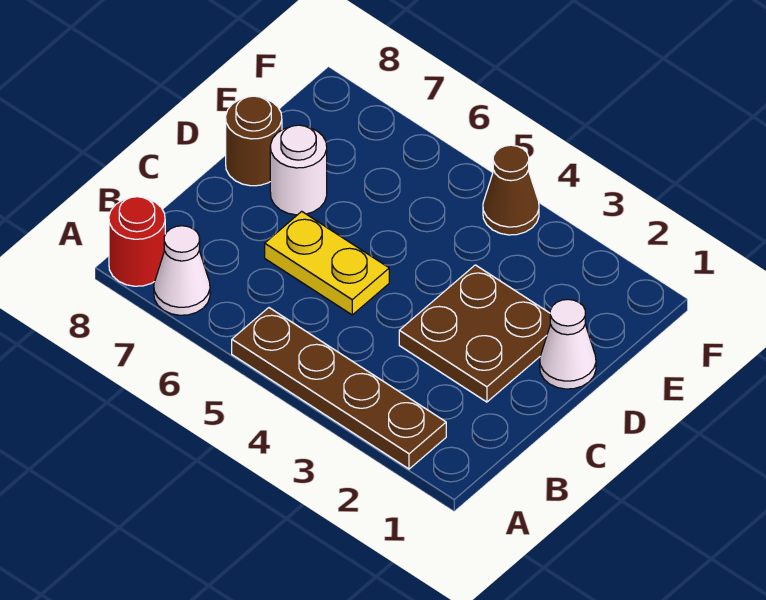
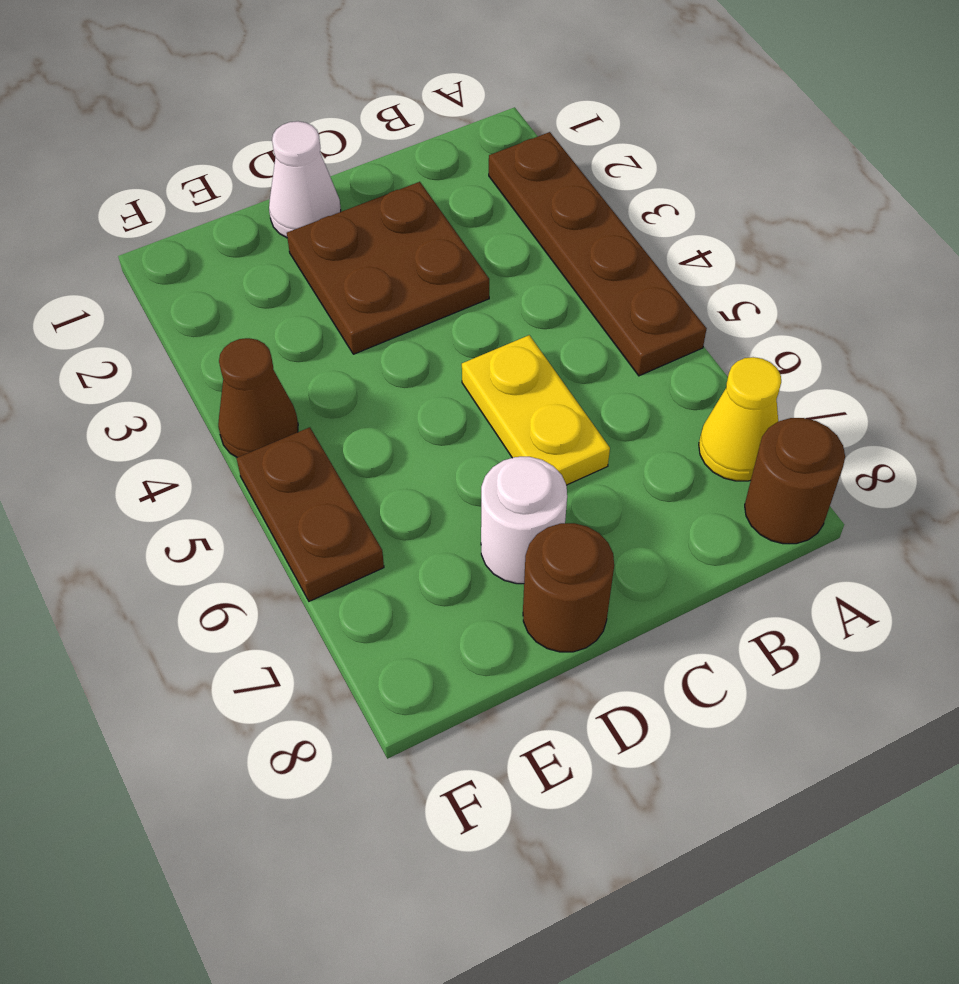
white 1x1 cone [154,226,210,315] -> yellow 1x1 cone [699,357,781,481]
red 1x1 round brick [109,197,165,286] -> brown 1x1 round brick [745,418,845,544]
none -> brown 1x2 plate [236,427,384,601]

